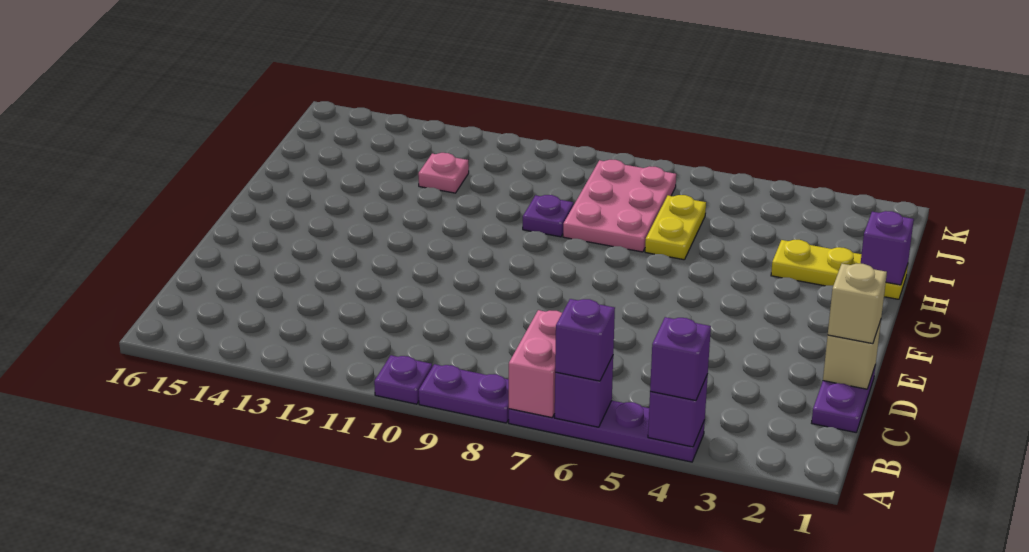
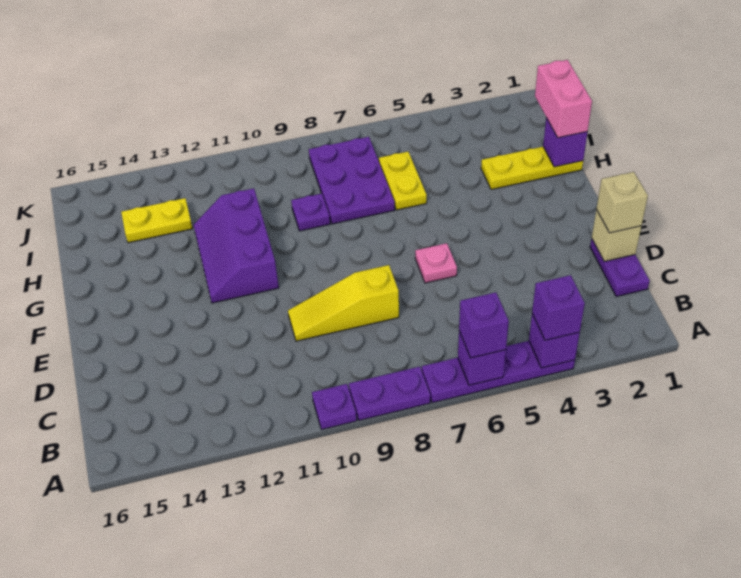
pink 1x2 brick [509,310,562,418] -> pink 1x2 brick moved to [535,60,592,138]
none -> yellow 1x3 slope [288,265,399,341]
none -> purple 2x3 slope [194,188,279,303]
pink 2x3 plate [563,160,676,252] -> purple 2x3 plate [309,137,395,224]
pink 1x1 plate [418,153,469,193] -> pink 1x1 plate moved to [415,243,457,283]
none -> yellow 1x2 plate [121,198,193,243]

